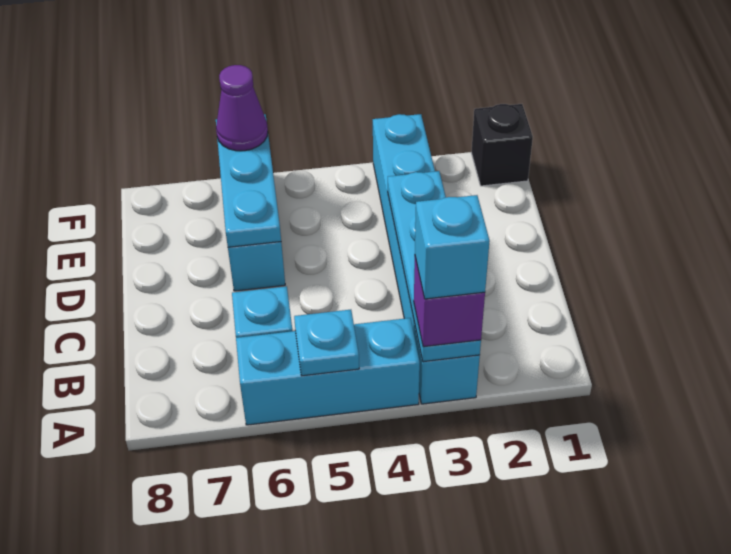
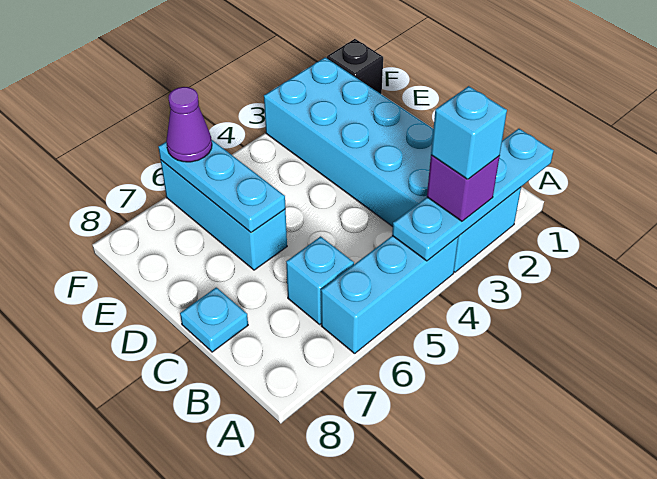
cyan 1x6 brick [373,114,480,404] -> cyan 2x6 brick [264,57,521,272]
cyan 1x4 plate [388,171,481,362] -> cyan 1x4 plate turned to [392,129,554,261]
cyan 1x1 plate [294,310,359,376] -> cyan 1x1 plate moved to [180,287,248,352]

